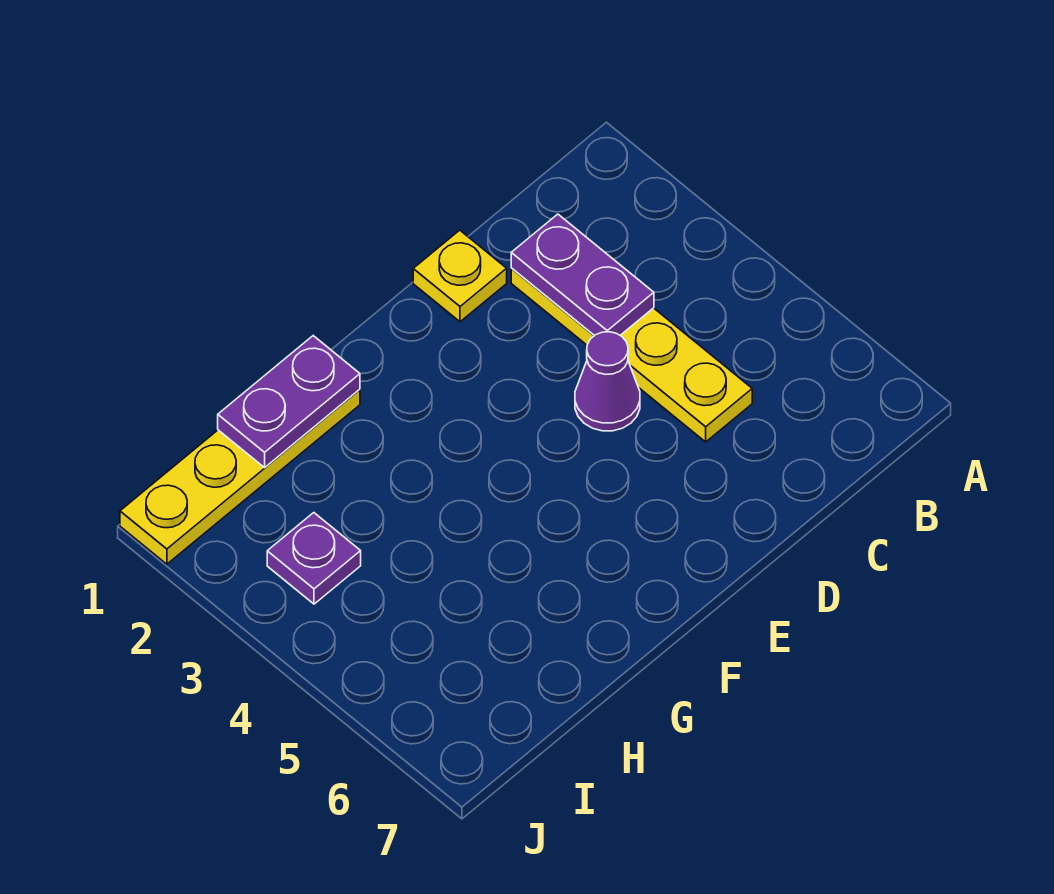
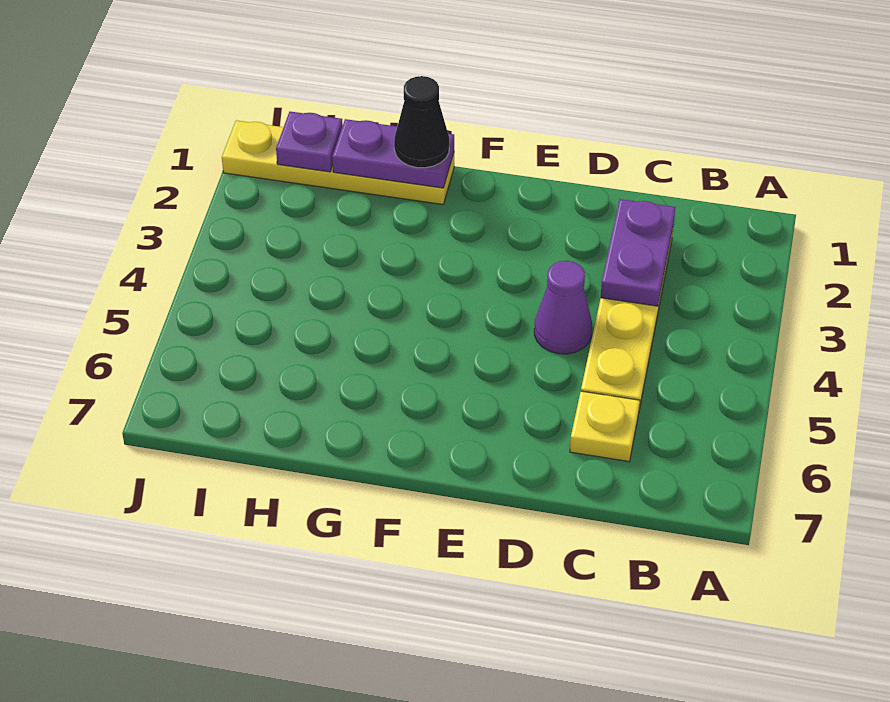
yellow 1x1 plate [413,230,507,322] -> yellow 1x1 plate moved to [570,391,640,461]
none -> black 1x1 cone [394,76,449,168]
purple 1x1 plate [267,513,361,604] -> purple 1x1 plate moved to [276,112,343,172]

